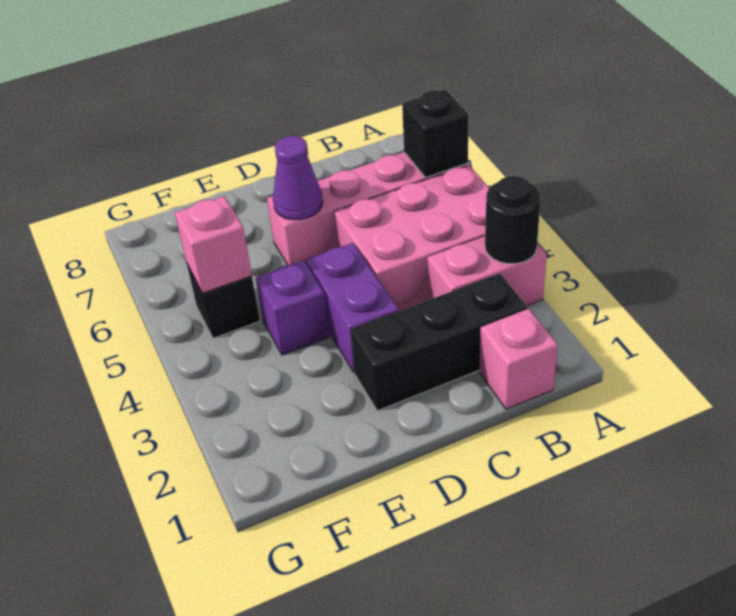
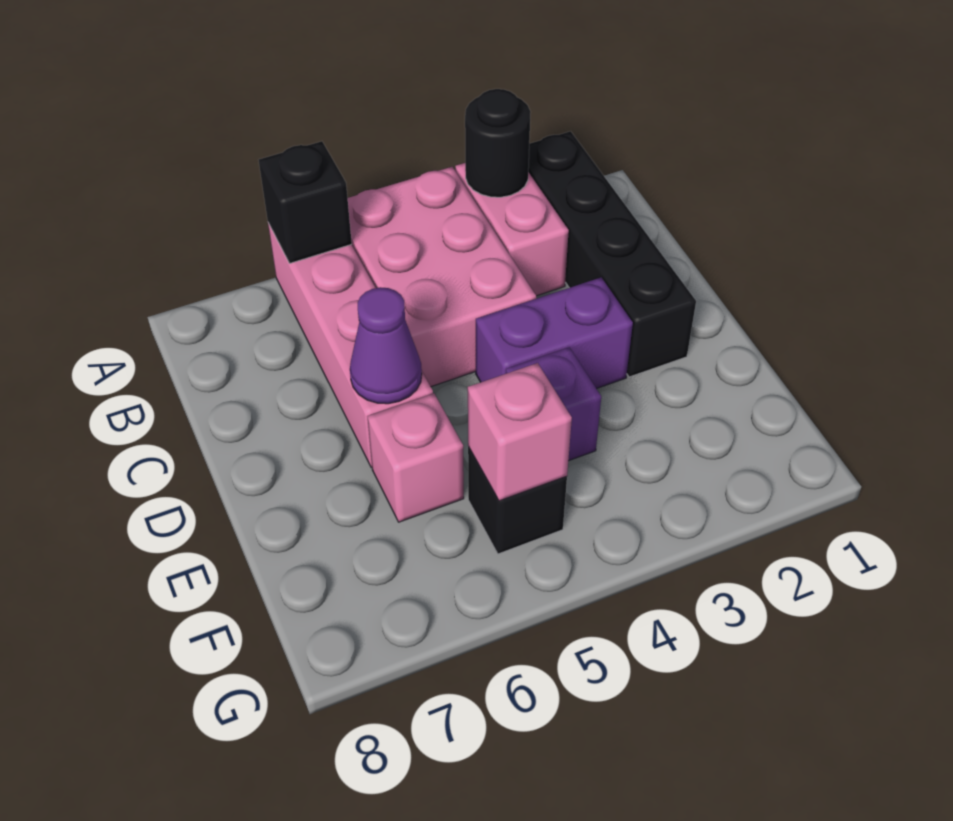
pink 1x1 brick [479,309,558,409] -> pink 1x1 brick moved to [368,393,464,522]
black 1x3 brick [351,274,527,411] -> black 1x4 brick [528,131,696,377]

